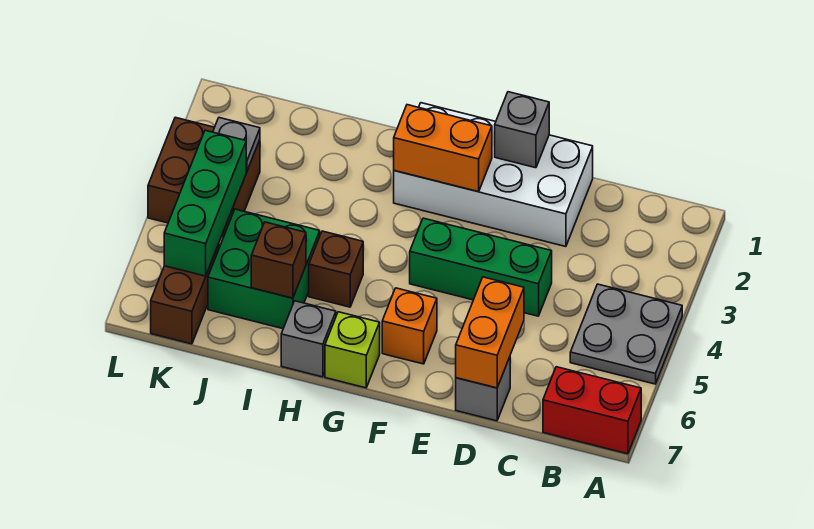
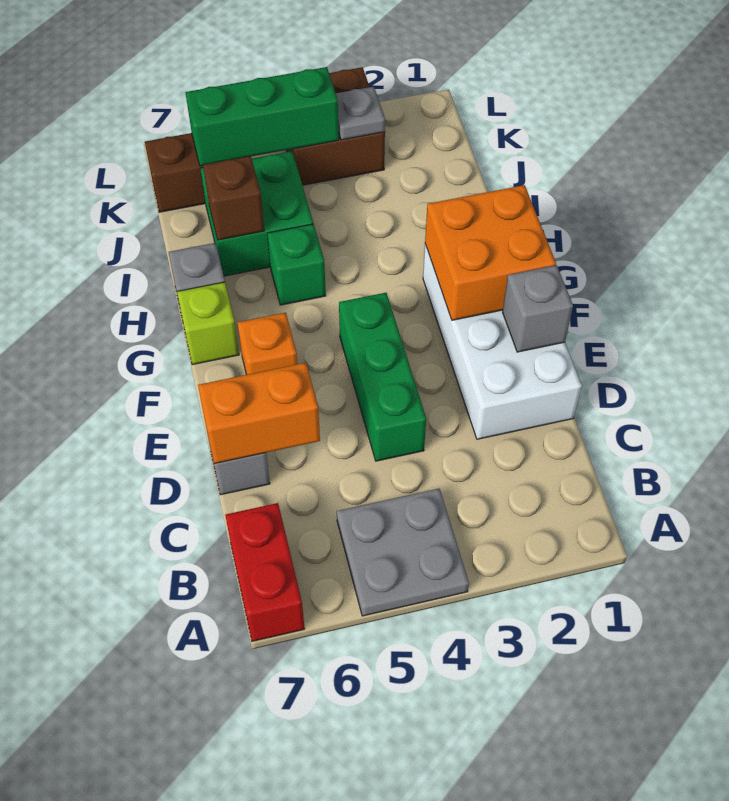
orange 1x2 brick [394,105,492,192] -> orange 2x2 brick [425,185,556,320]
brown 1x1 brick [309,231,363,307] -> green 1x1 brick [267,224,326,305]

